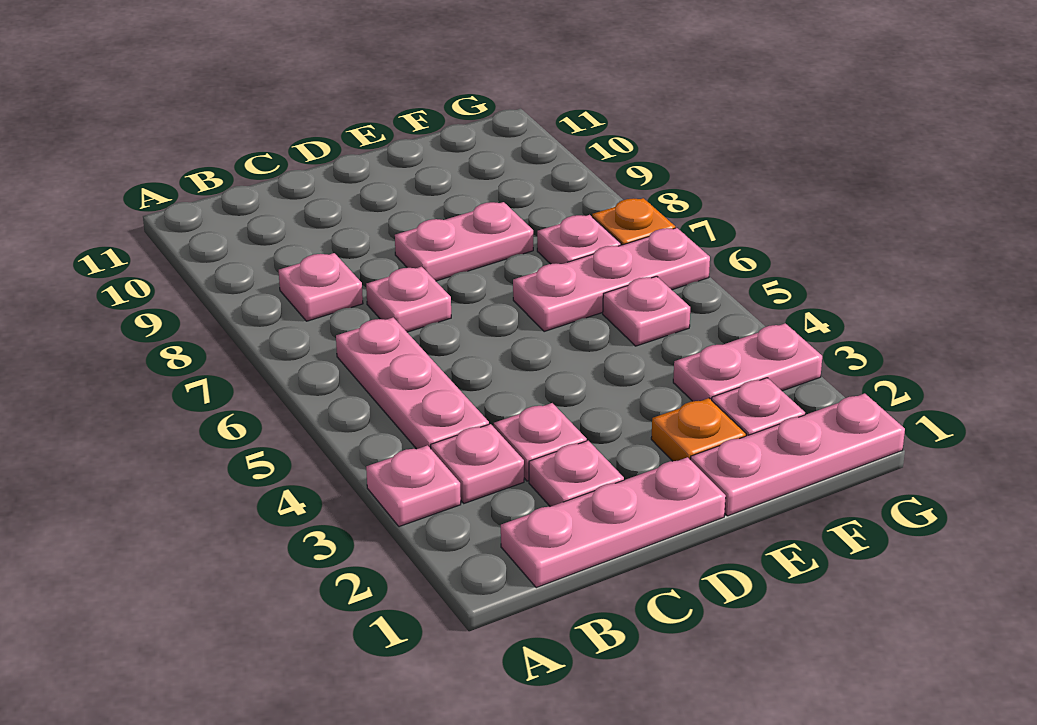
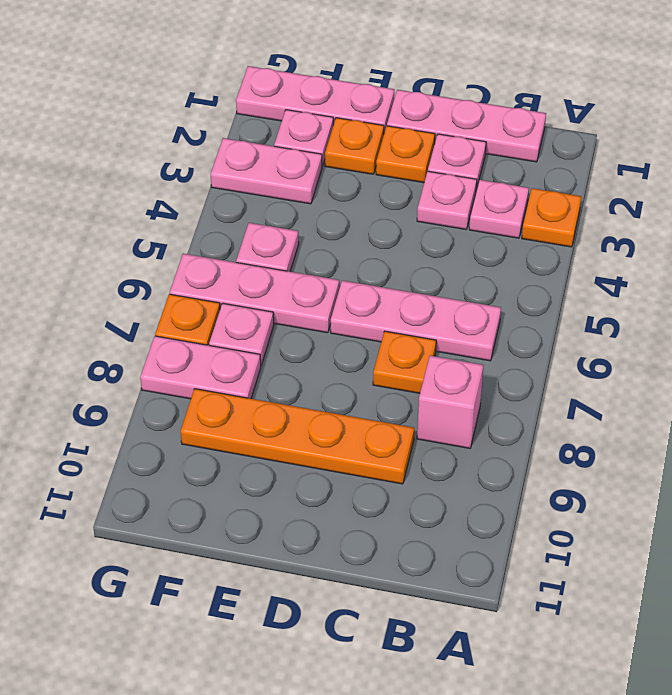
pink 1x1 plate [366,445,461,527] -> orange 1x1 plate [522,188,581,247]
pink 1x3 plate [336,317,489,449] -> pink 1x3 plate turned to [331,280,501,361]
pink 1x1 plate [279,253,363,321] -> pink 1x1 brick [417,356,483,448]
pink 1x1 plate [366,267,451,332] -> orange 1x1 plate [373,331,436,393]
none -> orange 1x4 plate [181,389,414,484]
none -> orange 1x1 plate [376,126,435,183]
pink 1x2 plate [395,202,533,281] -> pink 1x2 plate moved to [140,336,261,399]

